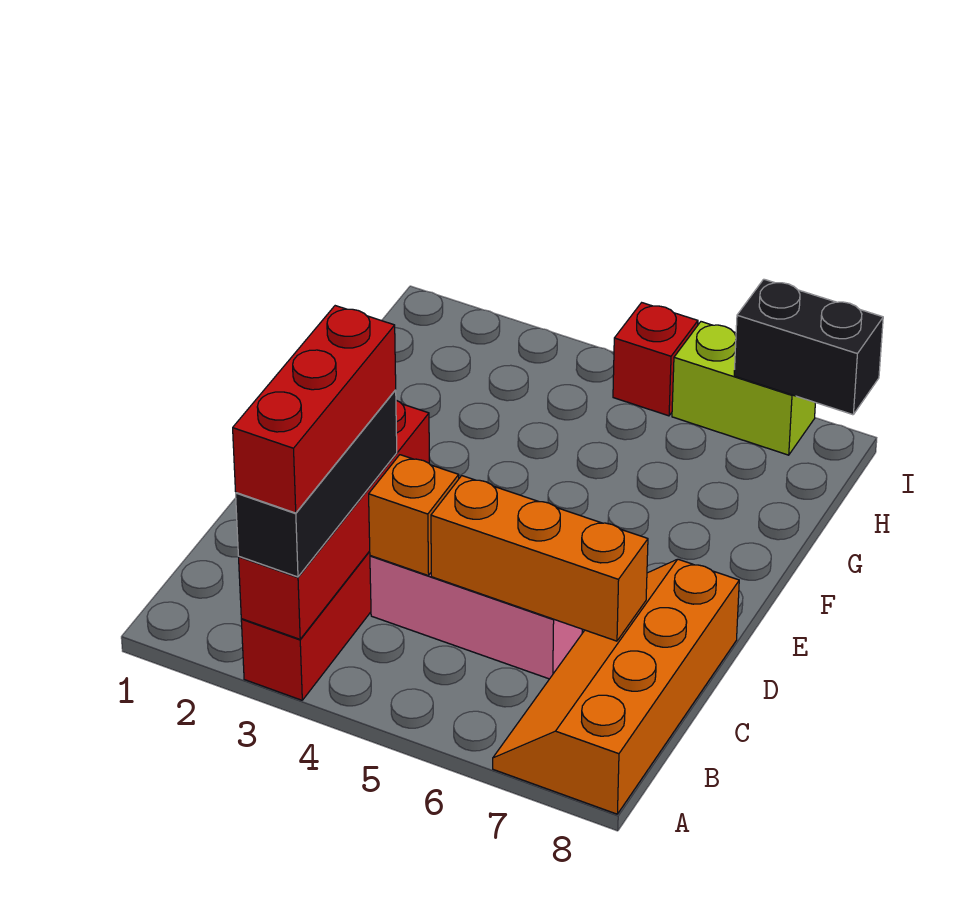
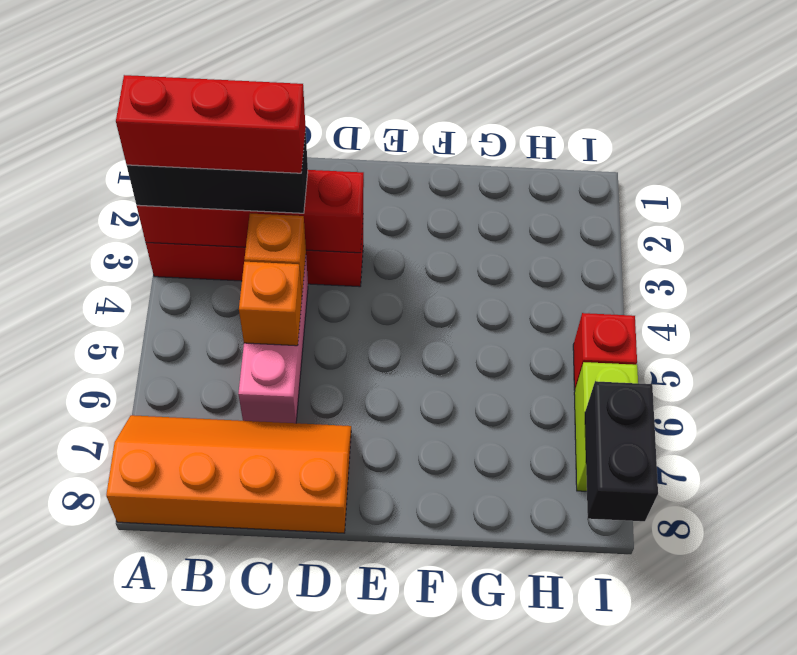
orange 1x3 brick [431,476,648,641] -> orange 1x1 brick [239,262,302,346]

